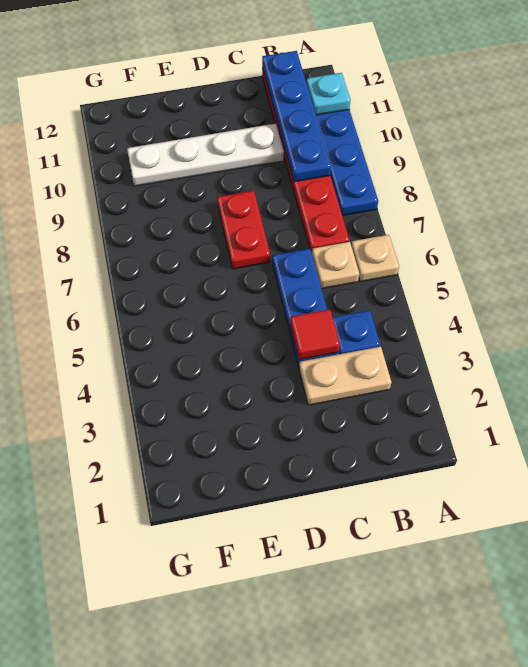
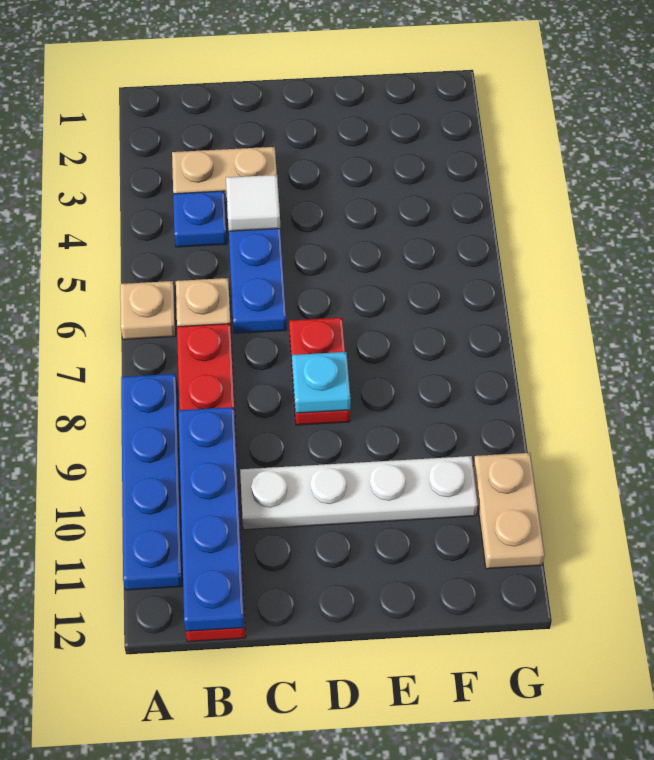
cyan 1x1 plate [307,73,350,115] -> cyan 1x1 plate moved to [292,352,351,413]
red 1x1 tile [290,309,340,360] -> white 1x1 tile [226,175,280,231]
none -> tan 1x2 plate [473,453,545,569]

